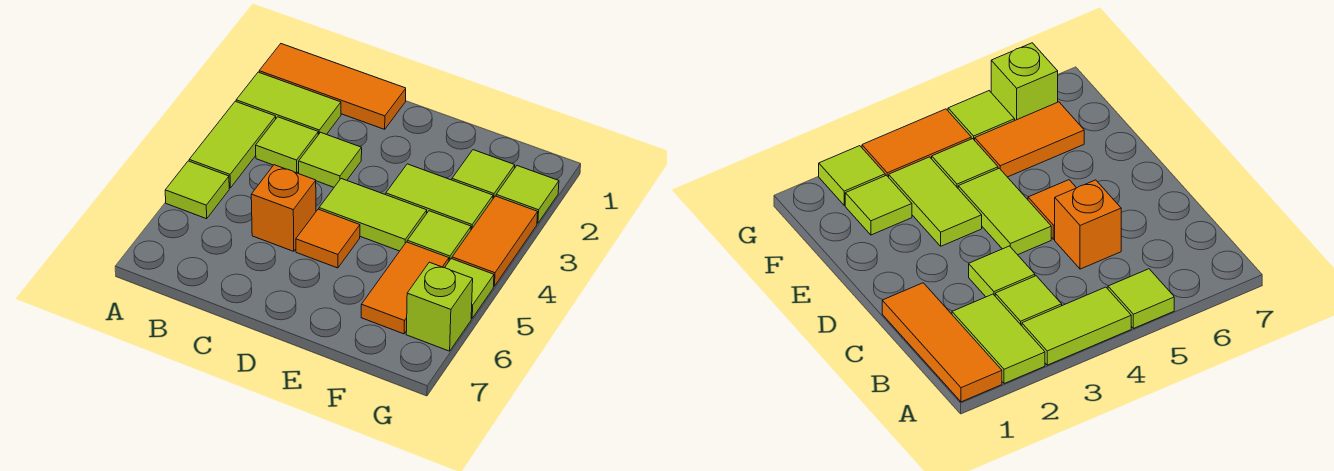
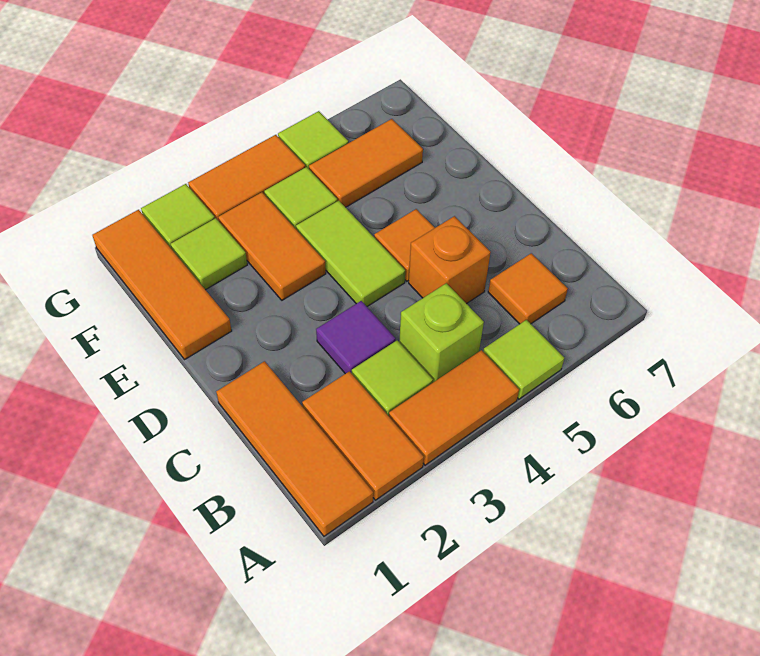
lime 1x2 tile [236,72,341,135] -> orange 1x2 tile [302,371,424,500]
lime 1x2 tile [189,101,276,188] -> orange 1x2 tile [389,350,519,465]
none -> orange 1x1 tile [488,253,568,324]
lime 1x1 tile [299,132,362,187] -> purple 1x1 tile [316,301,396,374]
none -> orange 1x3 tile [93,210,232,359]
lime 1x2 tile [386,164,493,230] -> orange 1x2 tile [218,192,326,300]
lime 1x1 brick [406,262,473,351] -> lime 1x1 brick moved to [399,283,484,382]

